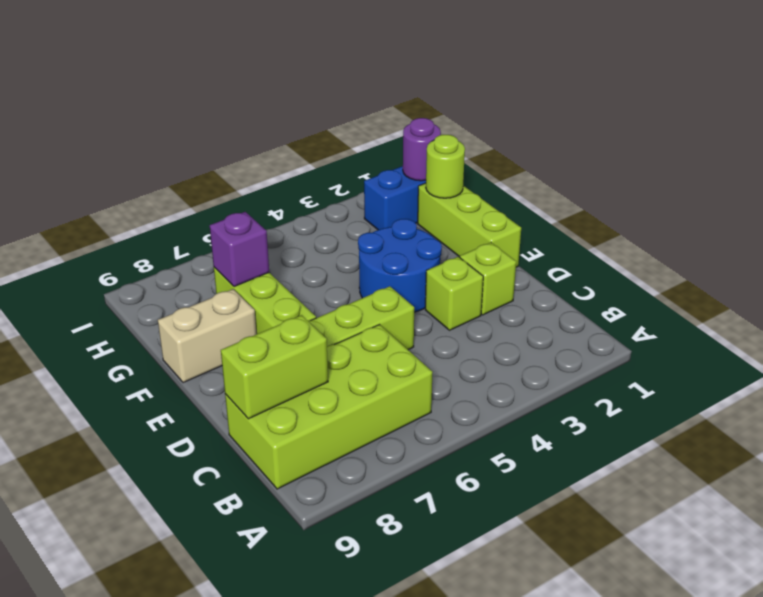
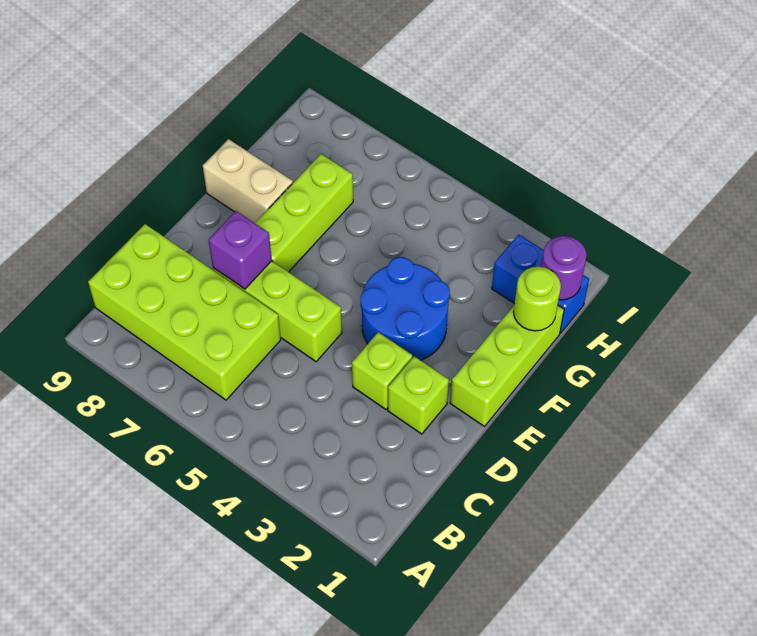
lime 1x2 brick [221,315,328,419] -> none
purple 1x1 brick [210,212,269,287] -> purple 1x1 brick moved to [208,211,272,289]

